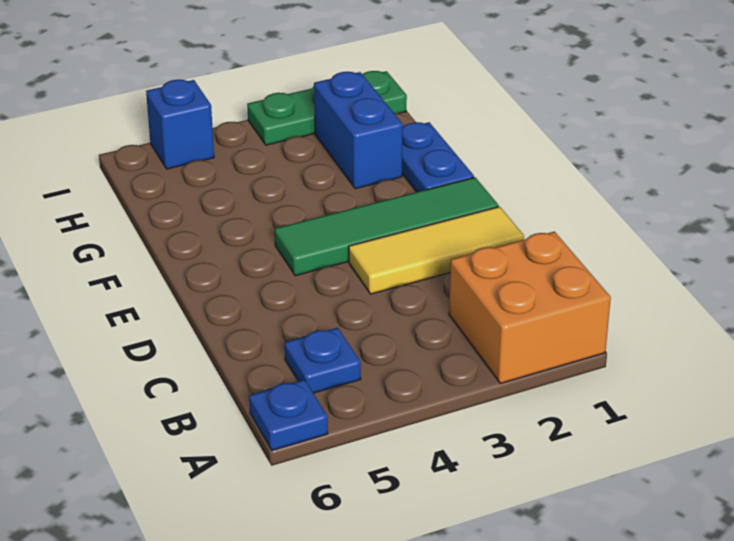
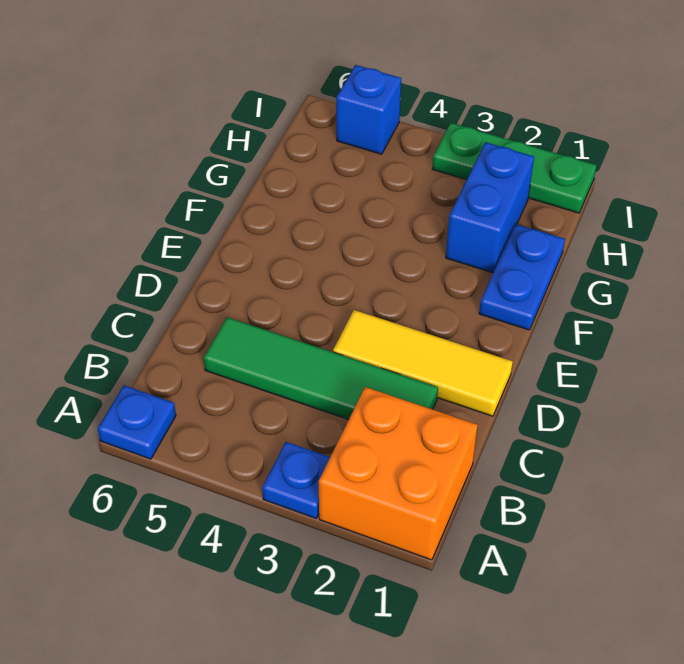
blue 1x1 plate [285,328,361,393] -> blue 1x1 plate moved to [262,442,330,518]
green 1x4 tile [275,177,499,276] -> green 1x4 tile moved to [204,317,438,420]

